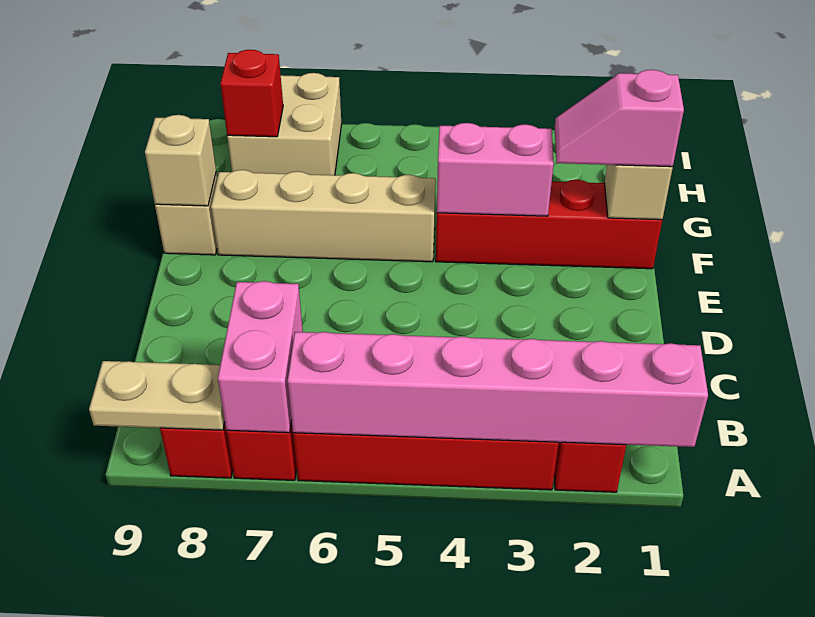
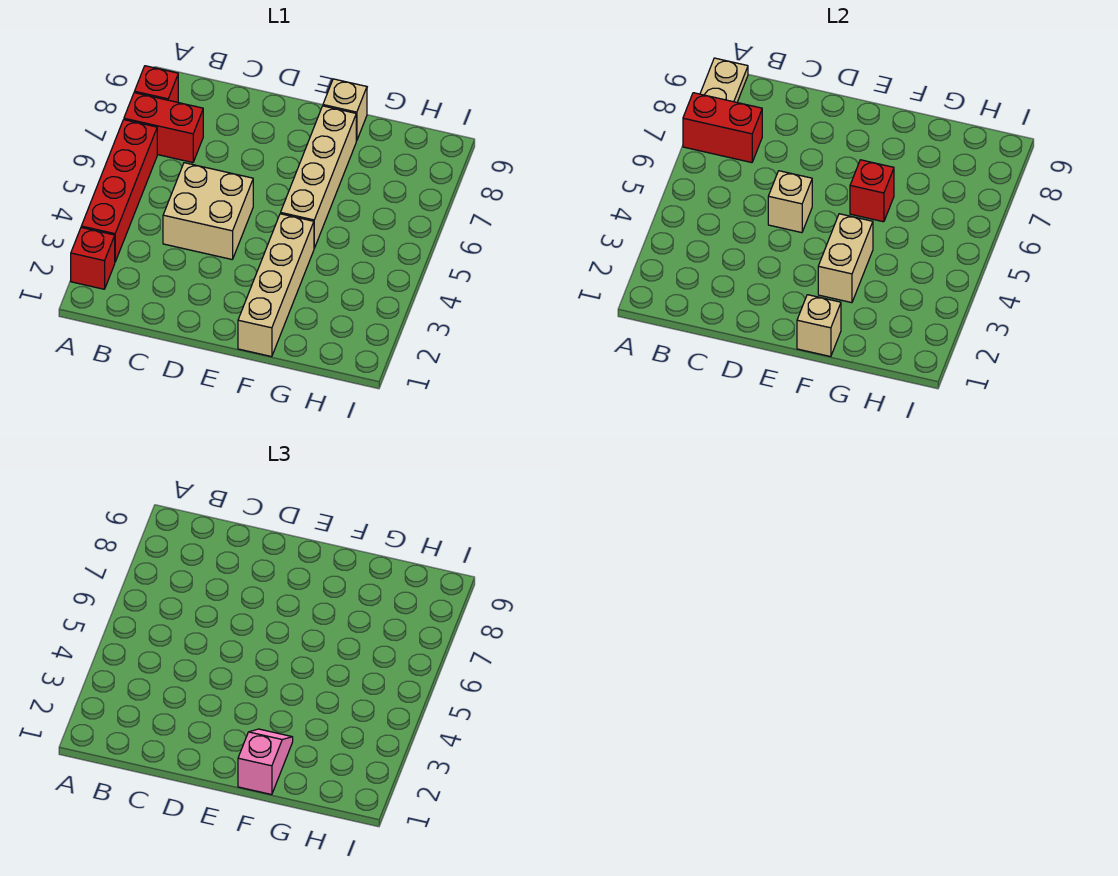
pink 1x6 brick [288,332,708,447] -> none
pink 1x2 brick [218,281,303,433] -> red 1x2 brick [683,93,762,163]
red 1x4 brick [436,180,662,269] -> tan 1x4 brick [238,214,314,357]
pink 1x2 brick [437,123,554,216] -> tan 1x2 brick [818,214,873,303]
tan 1x1 brick [145,115,216,206] -> tan 1x1 brick moved to [768,171,812,233]
tan 2x2 brick [227,73,342,175] -> tan 2x2 brick moved to [163,163,253,259]
red 1x1 brick [220,50,283,137] -> red 1x1 brick moved to [850,160,894,222]

